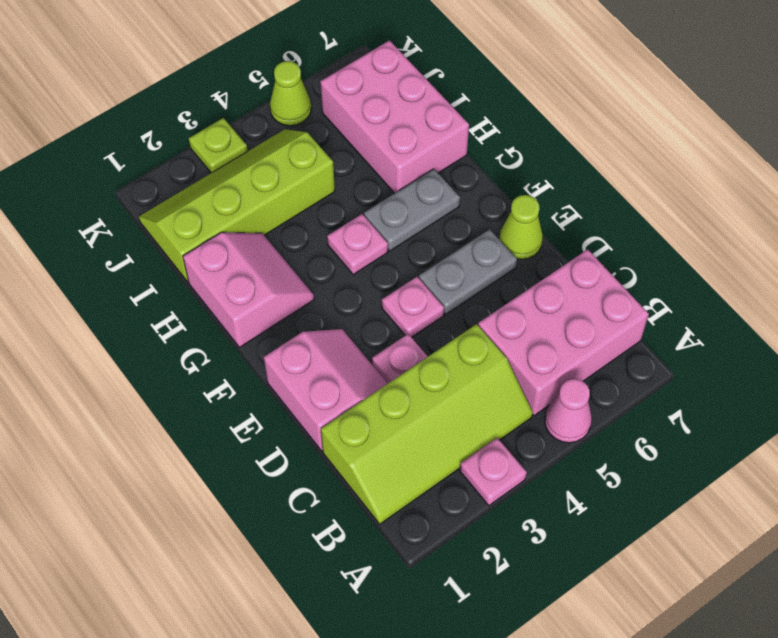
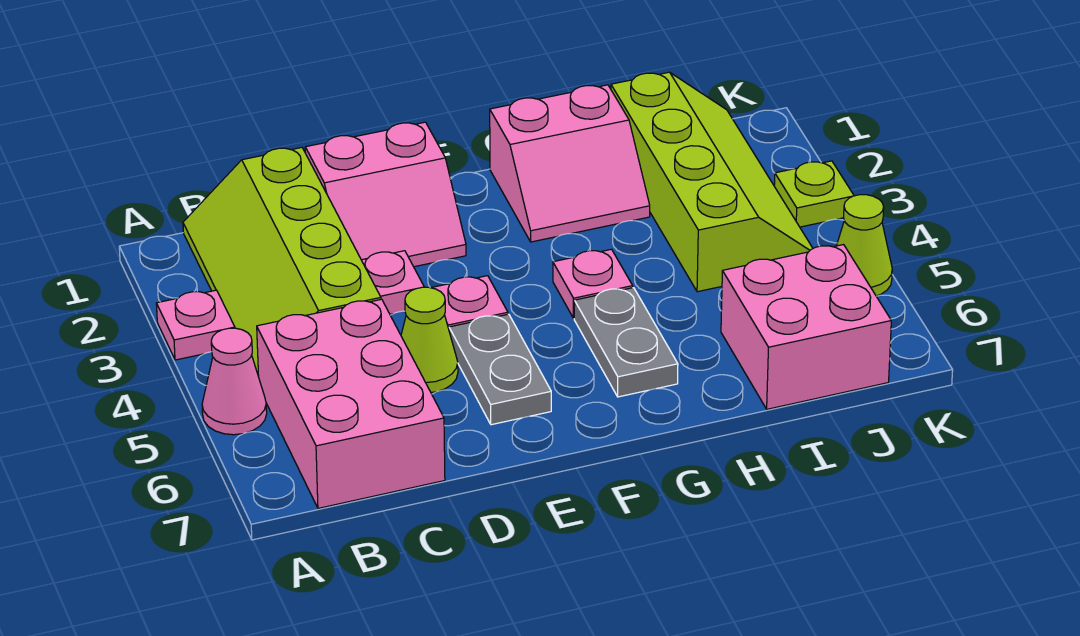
lime 1x1 cone [499,195,543,259] -> lime 1x1 cone moved to [401,287,458,392]
pink 2x3 brick [320,40,469,193] -> pink 2x2 brick [721,245,891,409]

